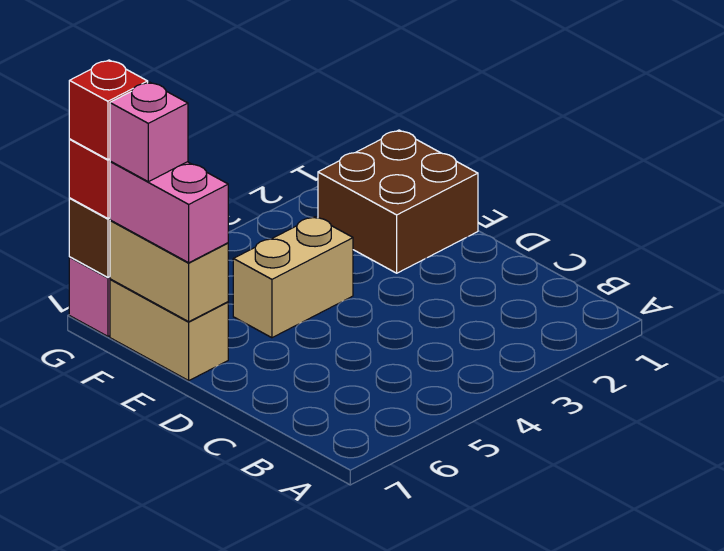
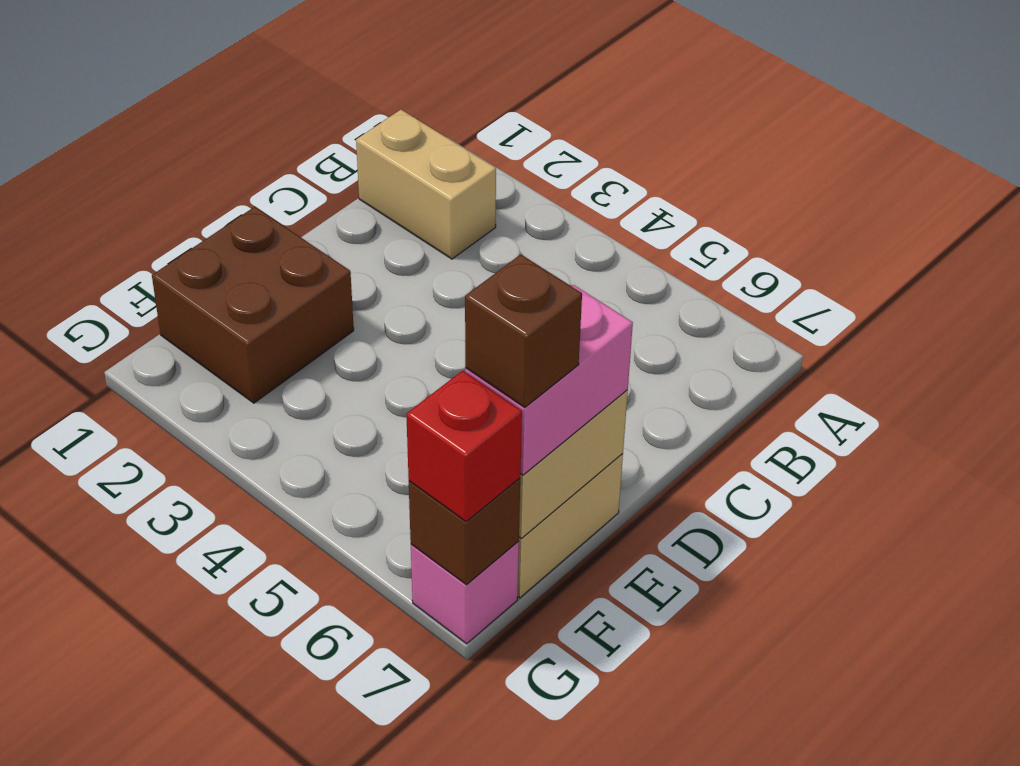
tan 1x2 brick [233,217,353,338] -> tan 1x2 brick moved to [356,110,496,259]
pink 1x1 brick [110,82,188,182] -> brown 1x1 brick [465,255,582,407]
red 1x1 brick [69,60,148,160] -> none

